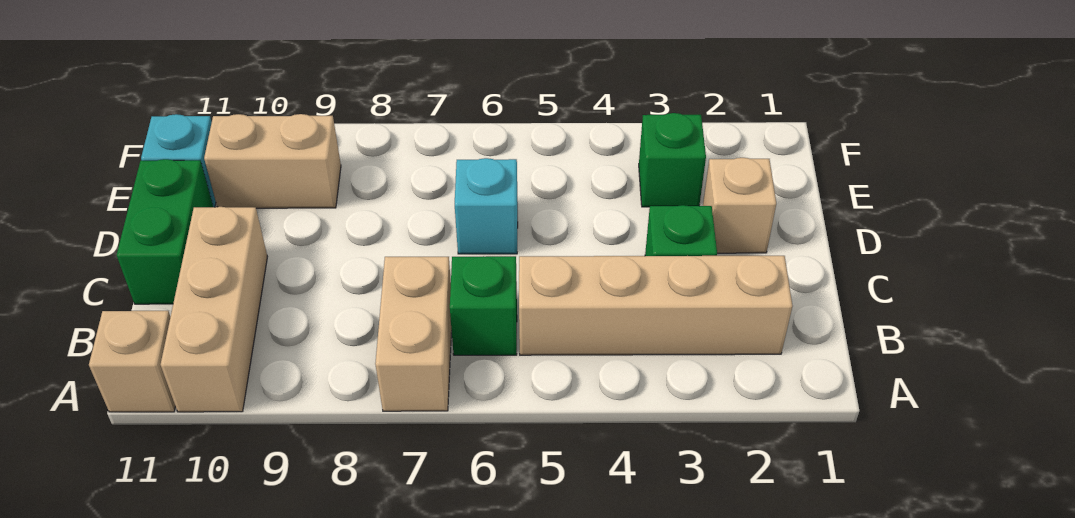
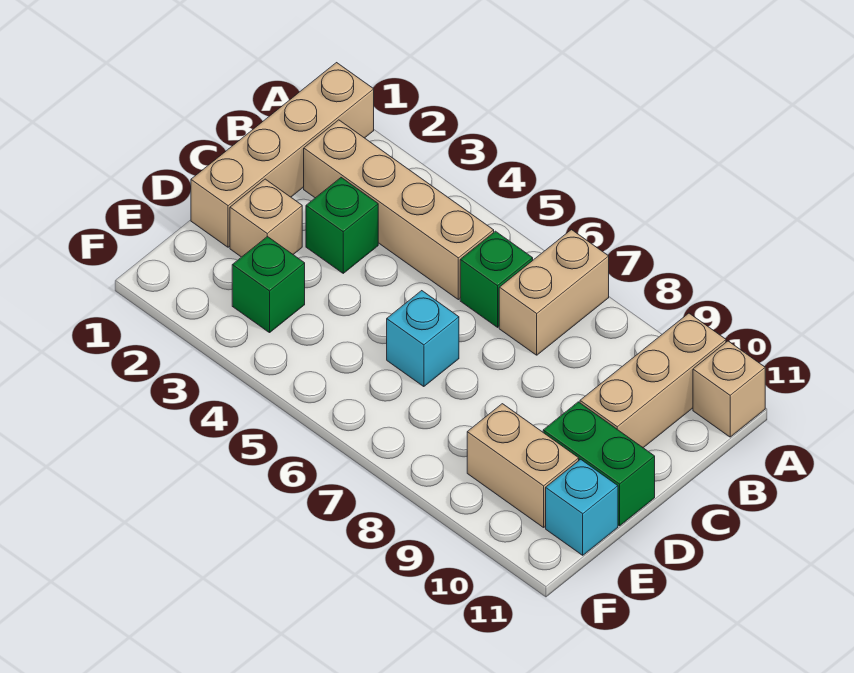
none -> tan 1x4 brick [191,63,374,247]
green 1x2 brick [117,159,213,304] -> green 1x2 brick turned to [543,402,655,526]

